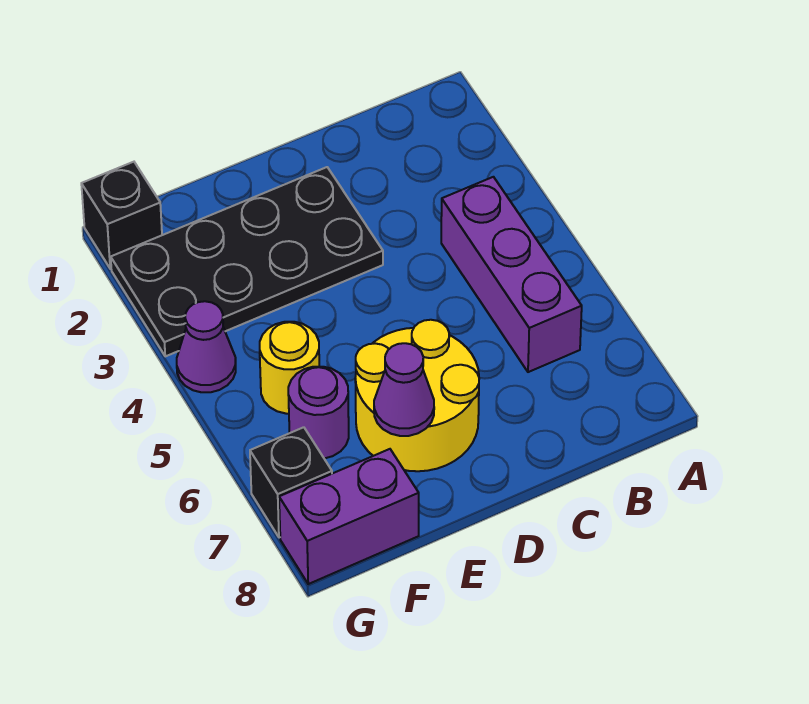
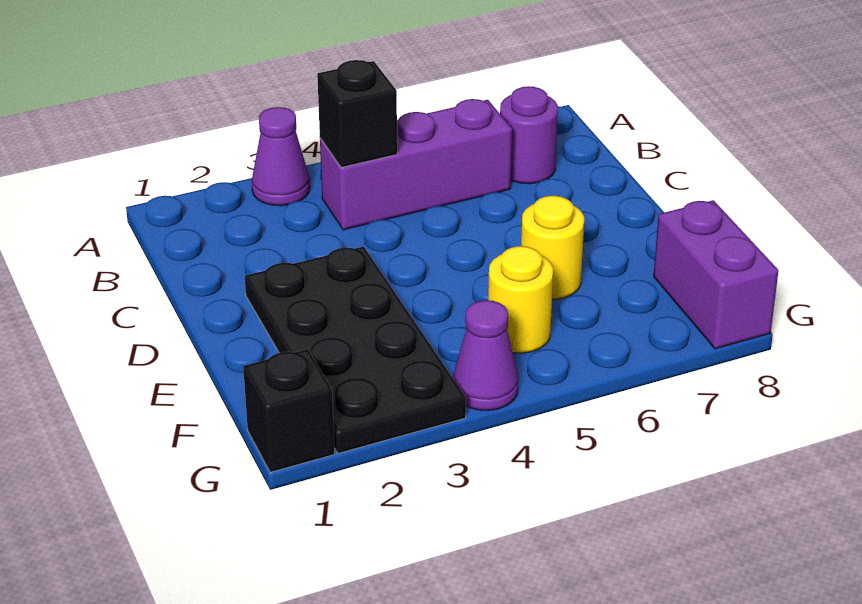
yellow 2x2 round brick [355,320,479,471] -> yellow 1x1 round brick [521,196,584,299]
purple 1x1 cone [374,343,434,436] -> purple 1x1 cone moved to [252,107,310,206]
purple 1x1 round brick [288,367,349,458] -> purple 1x1 round brick moved to [500,86,558,184]
black 1x1 brick [250,427,332,538] -> black 1x1 brick moved to [317,60,397,168]

